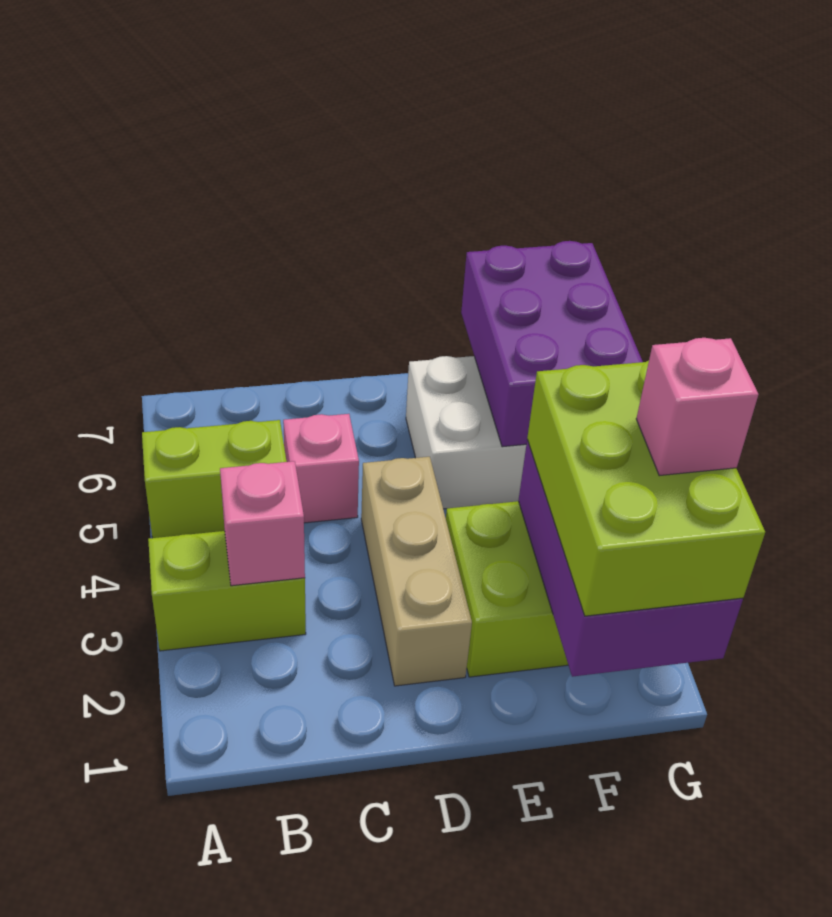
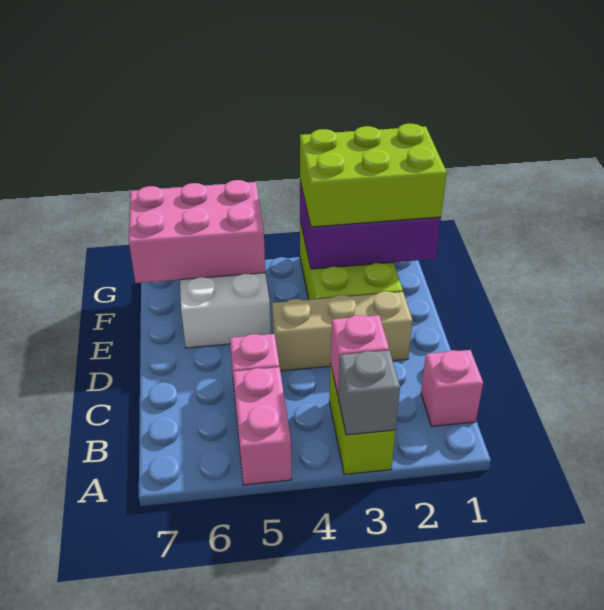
none -> grey 1x1 brick [338,350,400,435]
lime 1x2 brick [142,420,287,538] -> pink 1x2 brick [233,367,291,485]
purple 2x3 brick [461,241,643,447] -> pink 2x3 brick [129,180,265,283]
pink 1x1 brick [636,338,759,476] -> pink 1x1 brick moved to [421,350,483,426]

